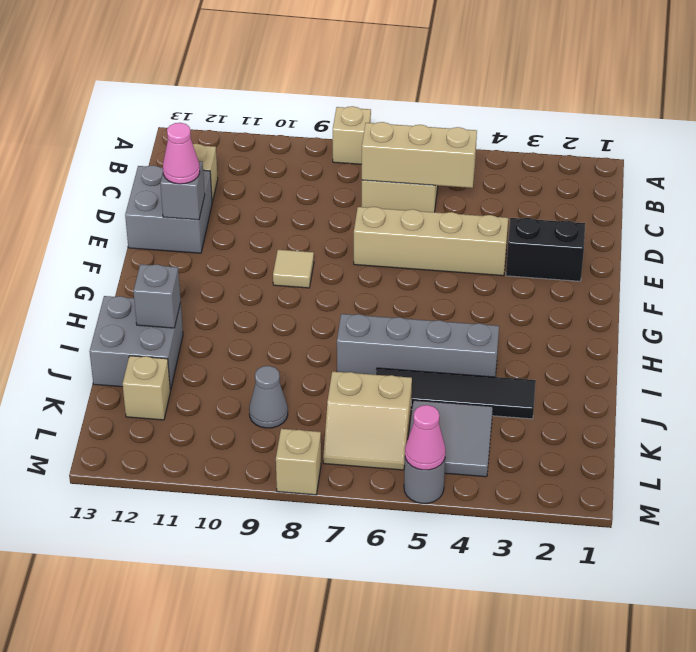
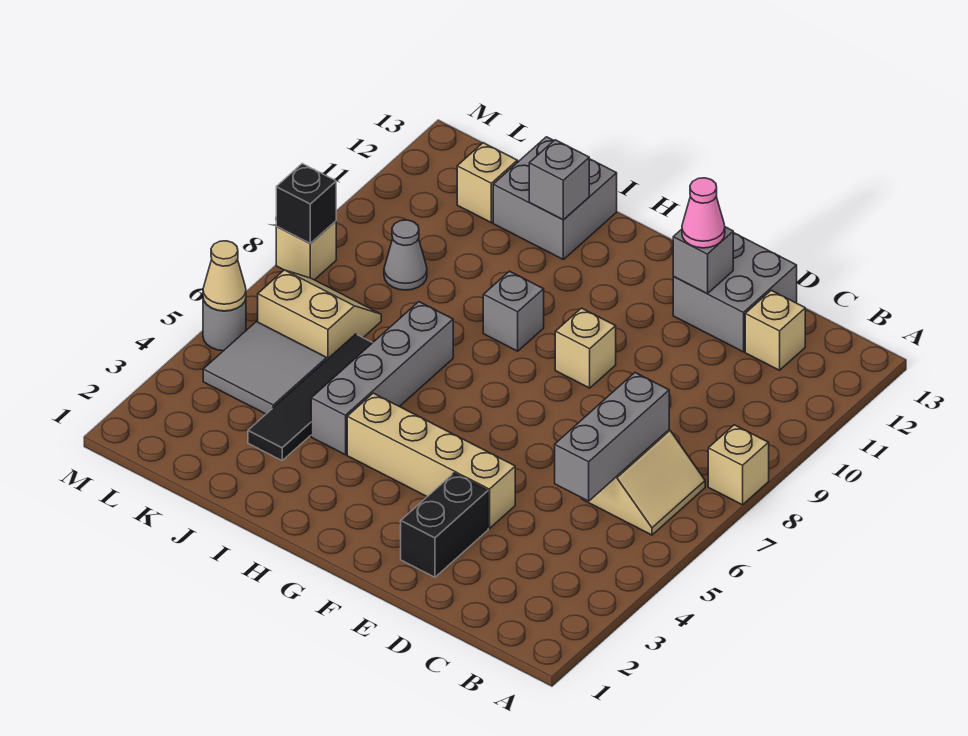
tan 1x3 brick [362,122,477,188] -> grey 1x3 brick [555,373,669,501]
tan 1x4 brick [354,207,508,276] -> tan 1x4 brick turned to [347,393,515,529]
tan 1x1 tile [273,250,314,288] -> tan 1x1 brick [555,308,616,388]
none -> grey 1x1 brick [483,271,544,351]
tan 2x2 slope [323,371,412,470] -> tan 2x2 slope turned to [258,270,381,359]
pink 1x1 cone [405,405,446,470] -> tan 1x1 cone [203,241,246,311]
none -> black 1x1 brick [276,164,336,244]

